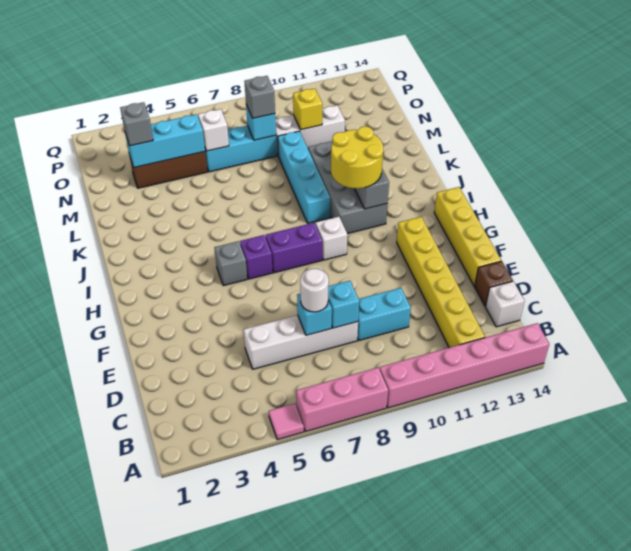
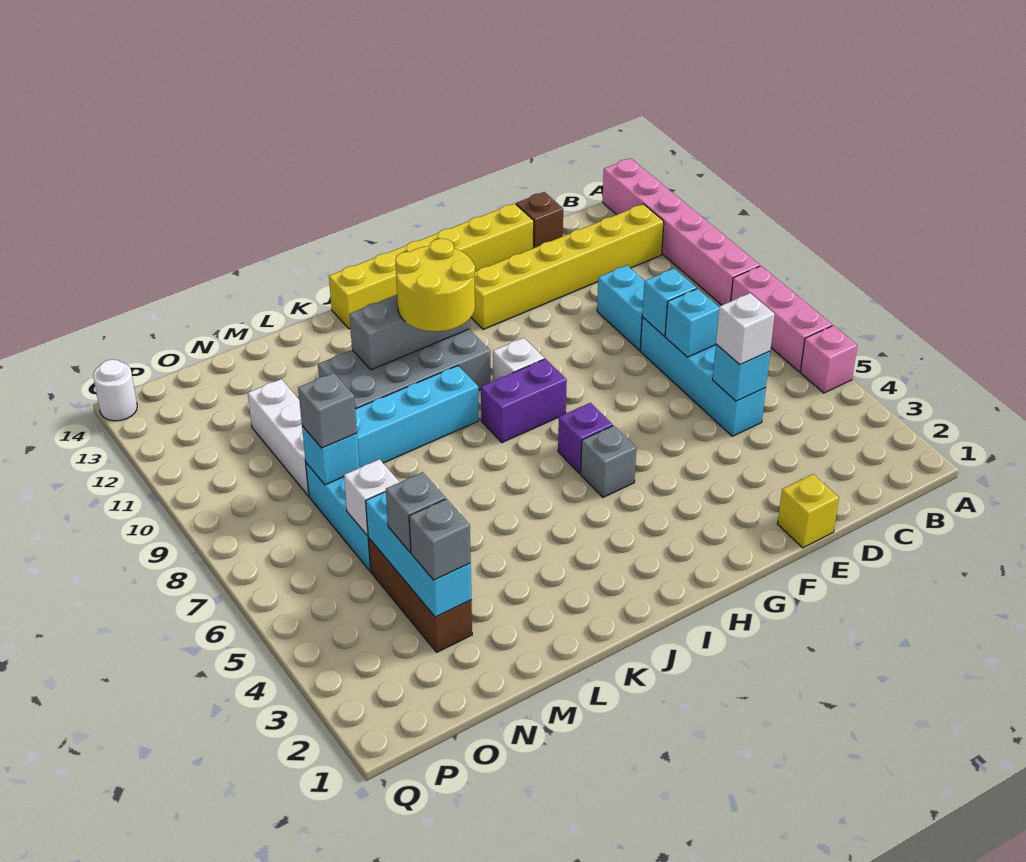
pink 1x1 tile [269,404,304,440] -> pink 1x1 brick [800,326,857,393]
white 1x1 brick [486,281,525,327] -> white 1x1 brick moved to [716,293,775,365]
white 1x4 brick [244,315,358,369] -> cyan 1x4 brick [640,317,766,436]
none -> cyan 1x1 brick [713,344,770,401]
white 1x1 round brick [300,269,329,312] -> white 1x1 round brick moved to [93,359,137,421]
yellow 1x4 brick [434,187,501,286] -> yellow 1x6 brick [329,203,534,329]
purple 1x2 brick [266,223,322,273] -> purple 1x2 brick turned to [481,359,567,443]
none -> grey 1x1 brick [386,472,445,552]
yellow 1x1 brick [293,88,322,130] -> yellow 1x1 brick moved to [778,474,839,548]

